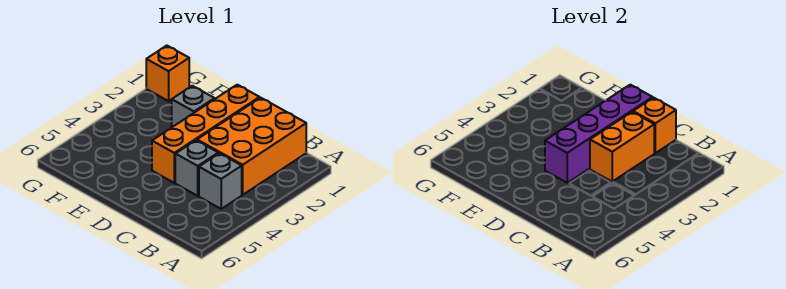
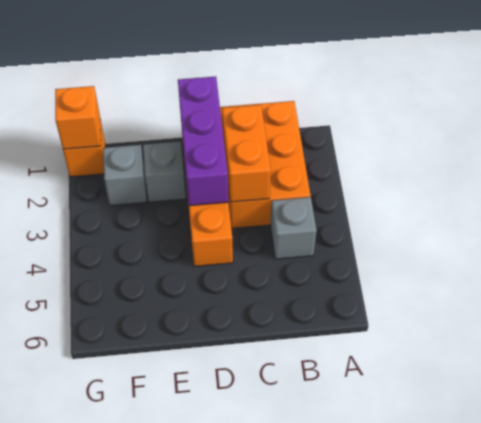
orange 1x1 brick [633,98,676,153] -> orange 1x1 brick moved to [55,86,101,149]
grey 1x1 brick [175,140,218,196] -> grey 1x1 brick moved to [103,145,147,206]
purple 1x4 brick [545,85,653,183] -> purple 1x3 brick [178,76,228,206]

